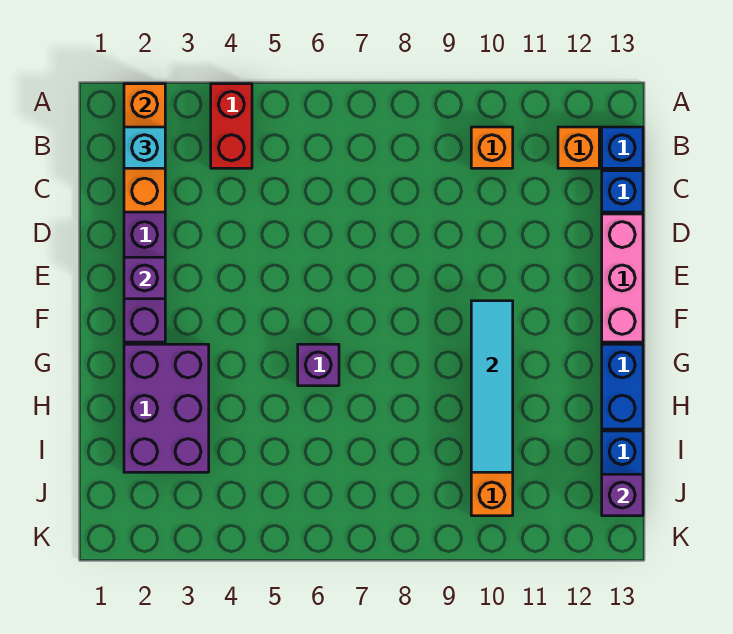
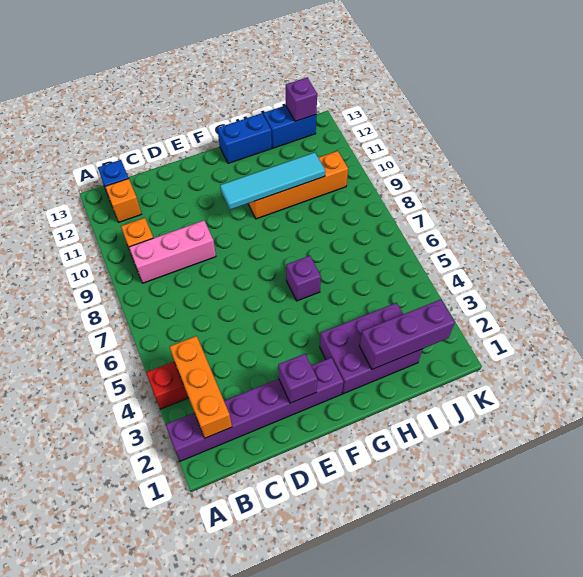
orange 1x3 brick [124,84,165,212] -> orange 1x3 brick turned to [169,336,232,438]
cyan 1x1 brick [124,127,165,168] -> none
blue 1x1 brick [602,171,643,212] -> none
pink 1x3 brick [602,214,643,342] -> pink 1x3 brick moved to [129,221,216,283]
none -> purple 1x3 brick [359,299,455,369]

